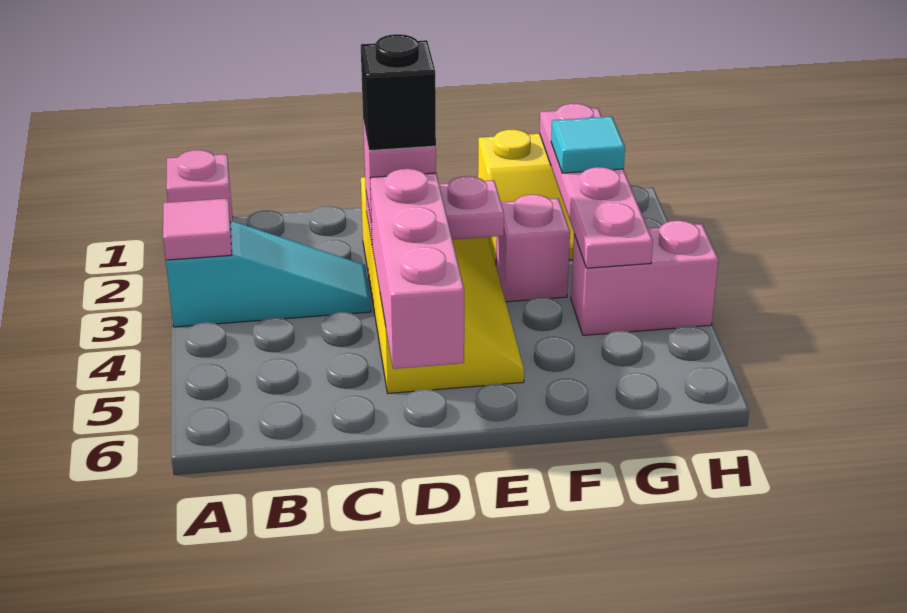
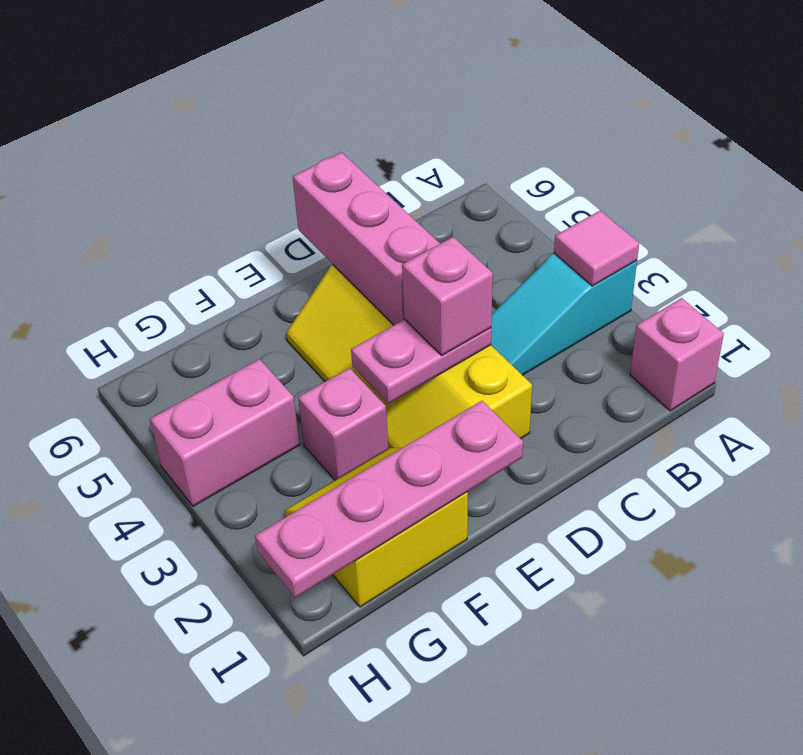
black 1x1 brick [361,34,436,151] -> none
pink 1x4 plate [539,104,653,268] -> pink 1x4 plate turned to [255,401,523,598]
cyan 1x1 tile [551,116,625,173] -> none

